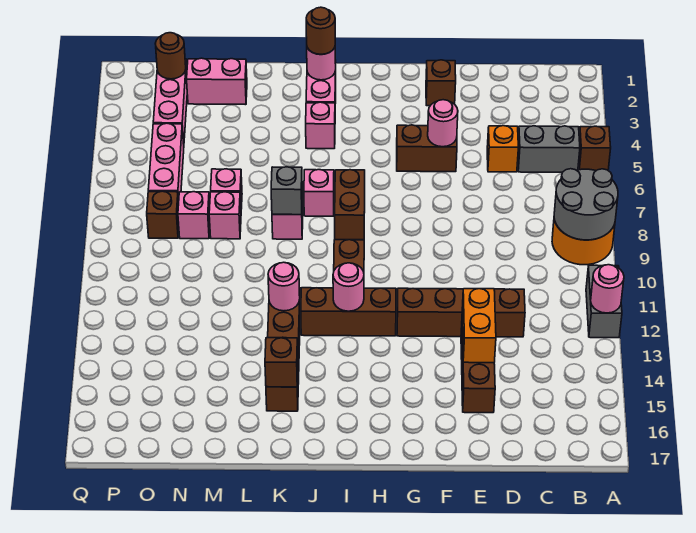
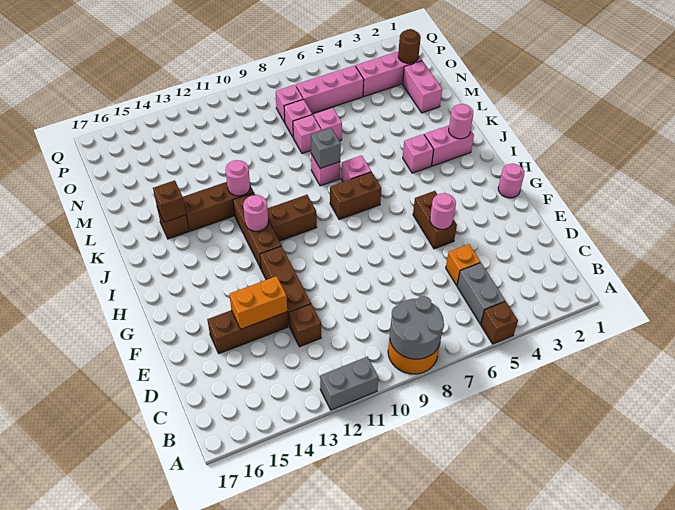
pink 1x1 round brick [591,265,624,313] -> pink 1x1 round brick moved to [498,164,524,198]
brown 1x1 brick [426,60,456,106] -> none
brown 1x1 round brick [306,7,335,54] -> none
brown 1x1 brick [147,191,179,238] -> pink 1x1 brick [276,85,303,123]

